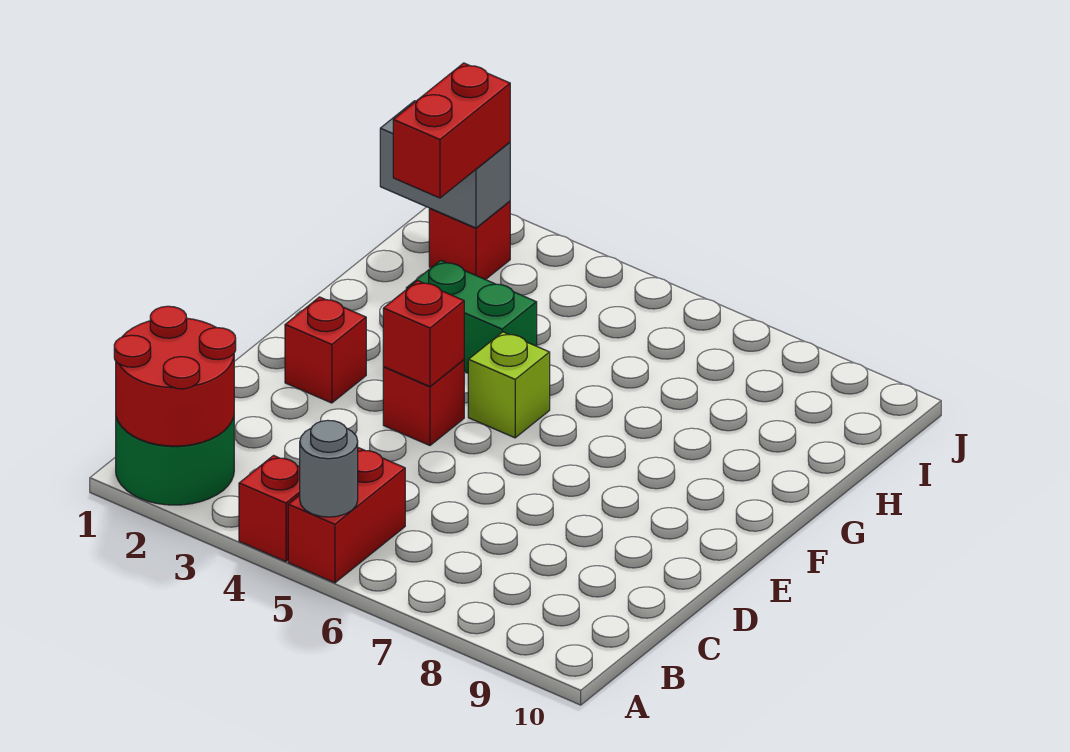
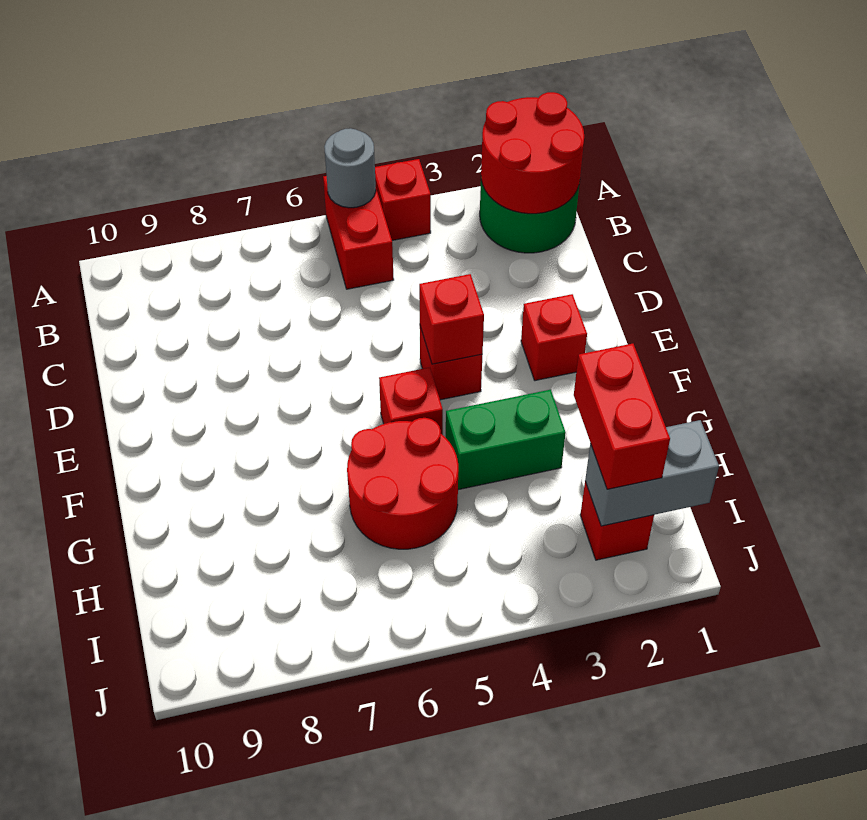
lime 1x1 brick [468,332,550,438] -> red 1x1 brick [379,367,443,435]
none -> red 2x2 round brick [347,418,458,549]

